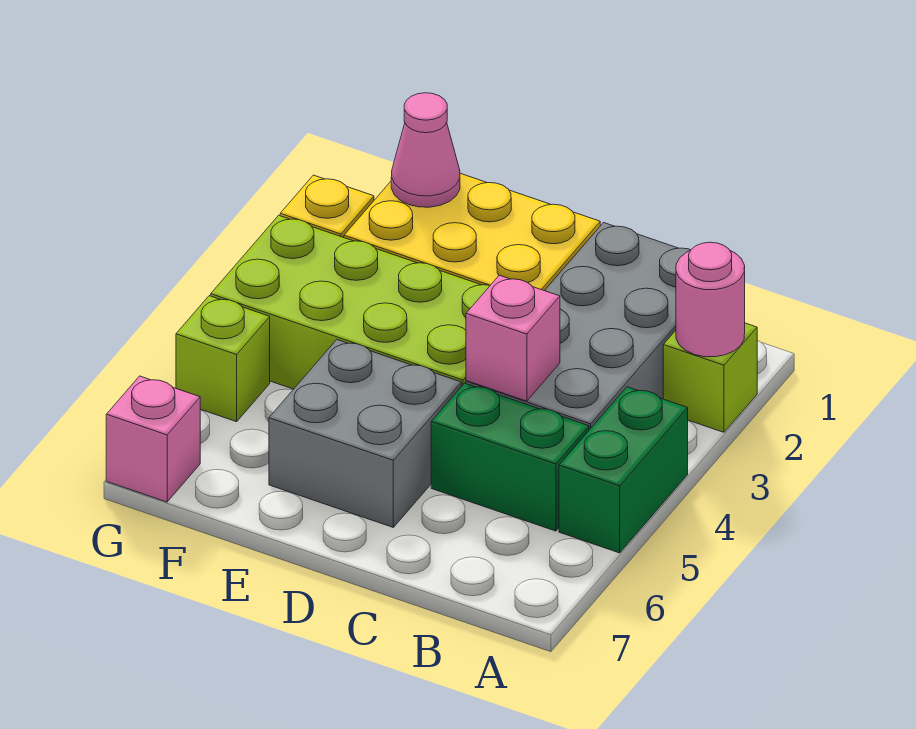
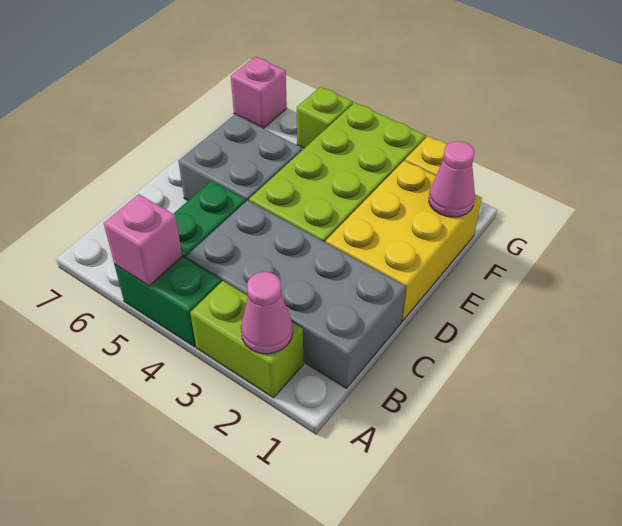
lime 1x1 brick [663,323,757,432] -> lime 1x2 brick [190,281,303,398]
pink 1x1 round brick [676,242,745,357] -> pink 1x1 cone [241,272,293,354]
pink 1x1 brick [466,275,560,401] -> pink 1x1 brick moved to [104,194,182,286]

